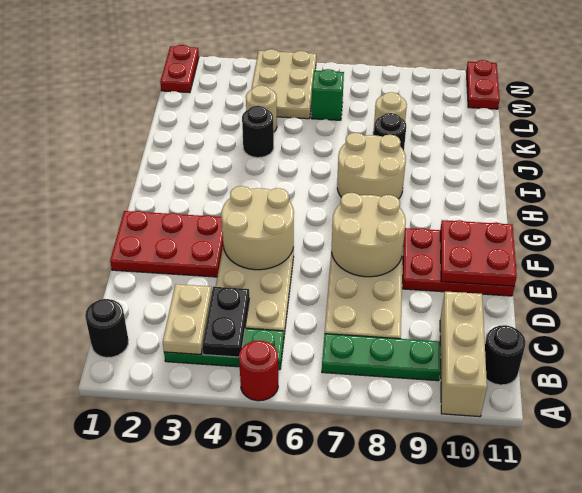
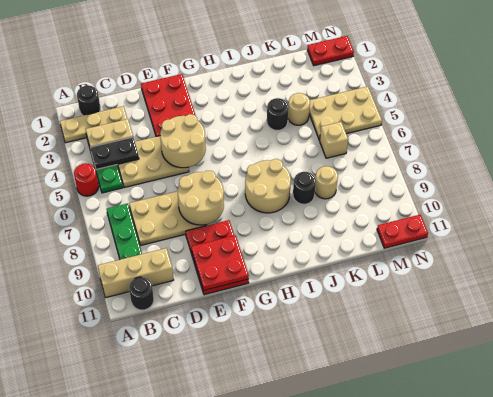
none -> tan 1x3 plate [60,106,127,143]
green 1x1 brick [311,69,344,120] -> tan 1x1 brick [320,122,348,158]

